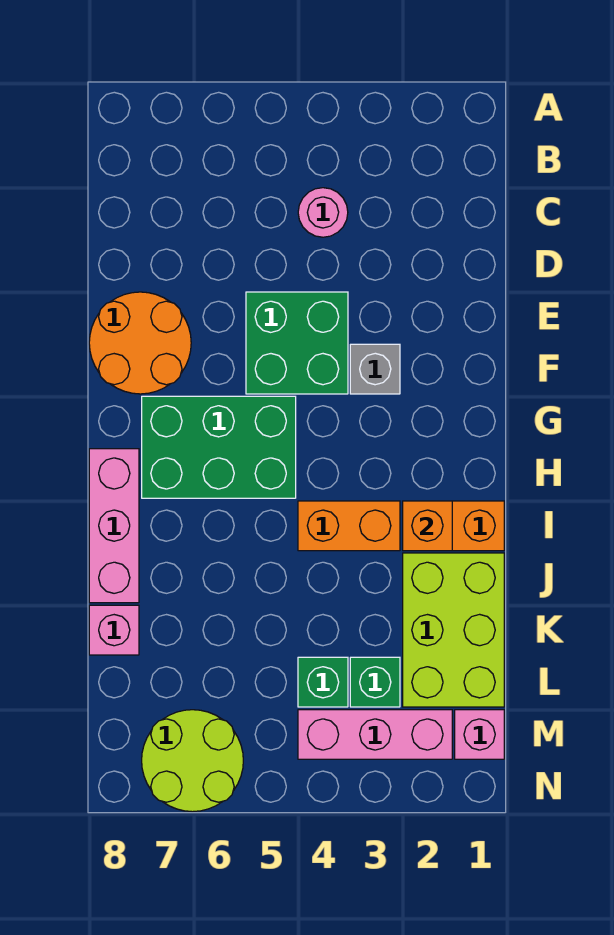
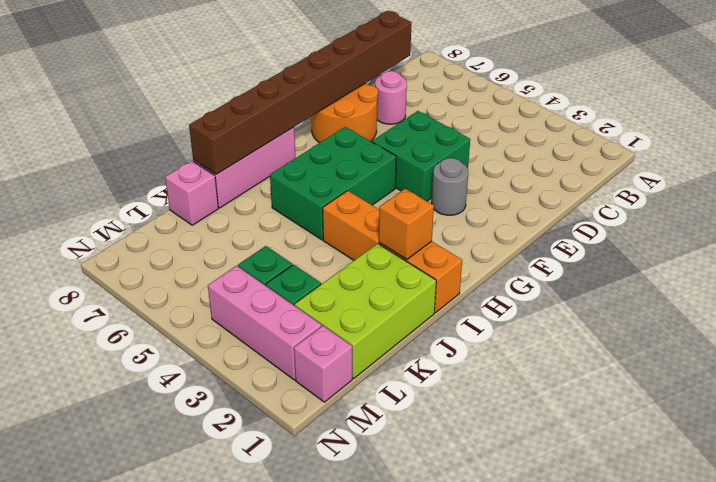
pink 1x1 round brick [298,188,348,237] -> pink 1x1 round brick moved to [375,71,407,124]
none -> brown 1x8 brick [189,11,411,174]
grey 1x1 brick [350,344,400,394] -> grey 1x1 round brick [432,158,468,215]
green 2x3 brick [142,396,296,498] -> green 2x3 brick turned to [270,127,396,240]
lime 2x2 round brick [142,710,243,812] -> none

